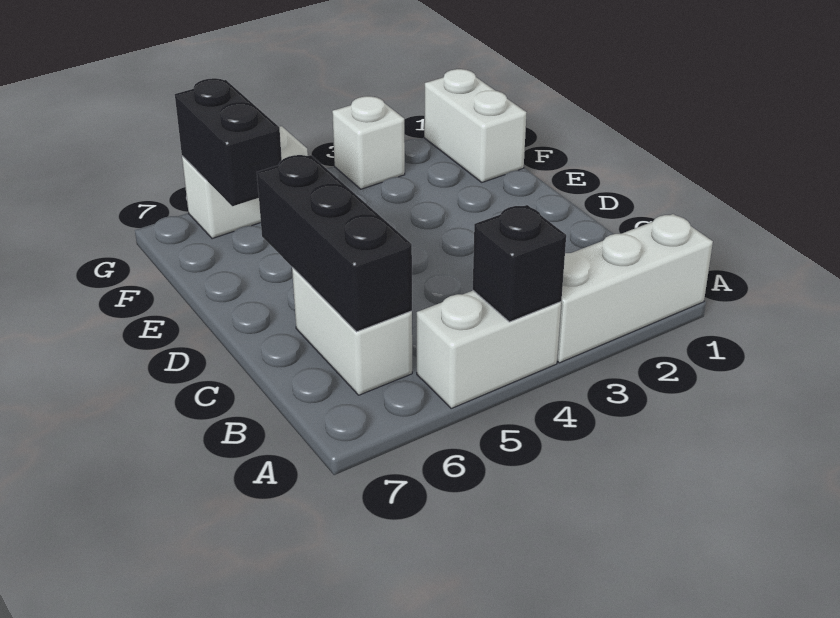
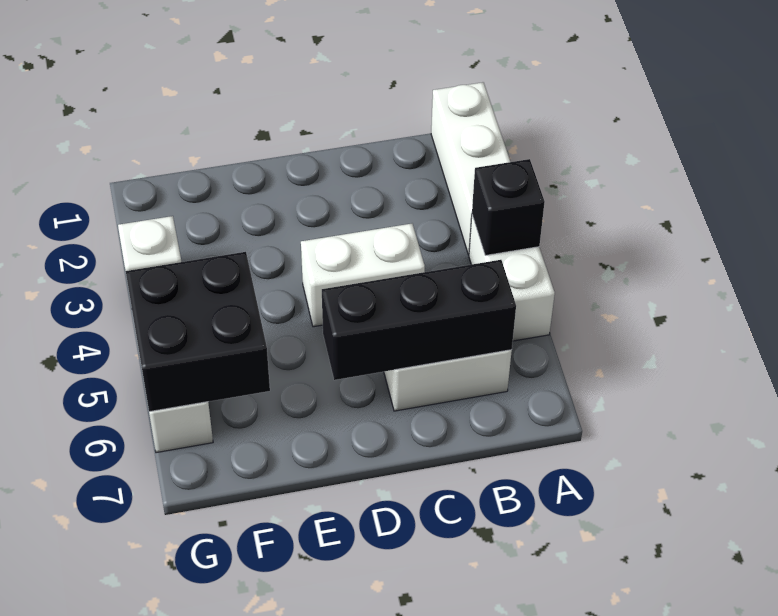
white 1x2 brick [424,69,527,182] -> white 1x2 brick moved to [301,224,425,327]
black 1x2 brick [175,78,282,206] -> black 2x2 brick [126,252,270,412]

